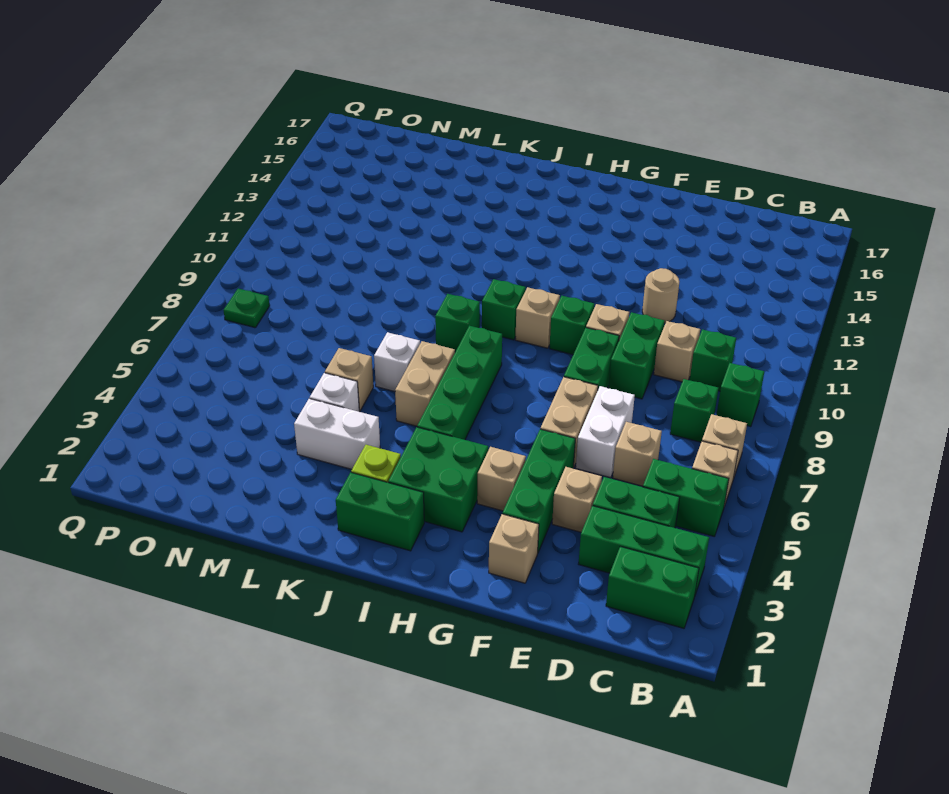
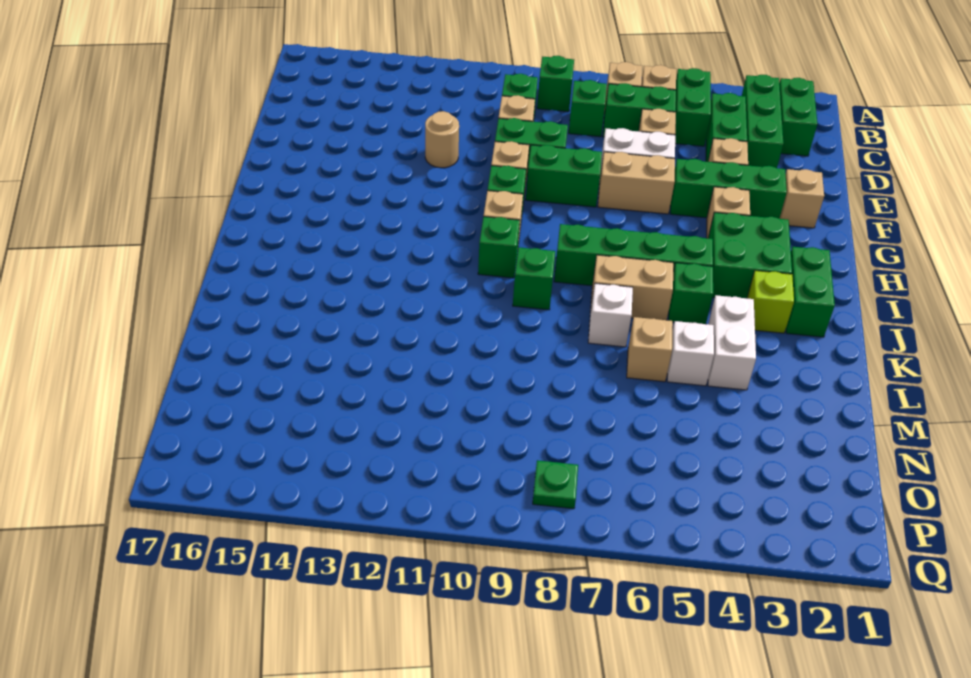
none -> green 1x2 brick [603,83,676,137]
none -> green 1x1 brick [668,263,713,324]

